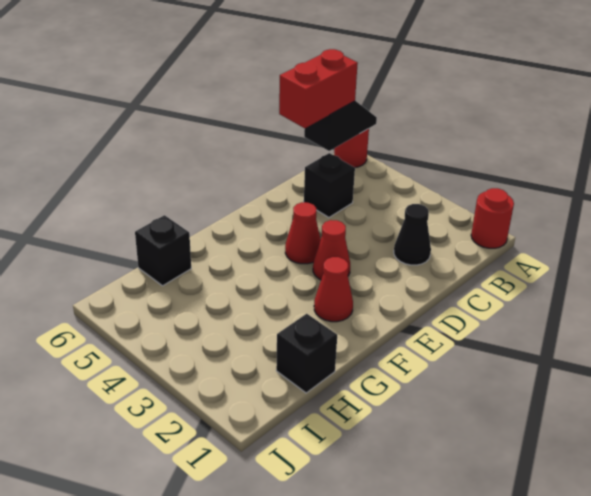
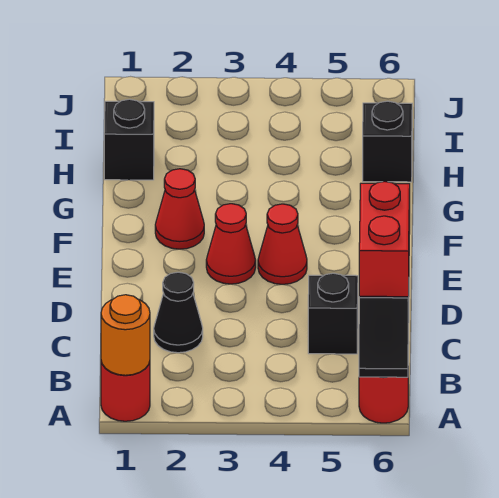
none -> orange 1x1 round brick [101,295,150,375]

